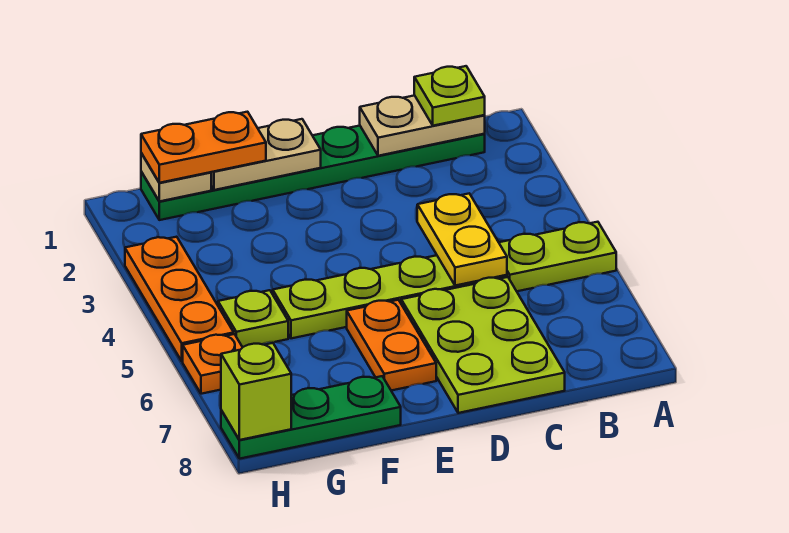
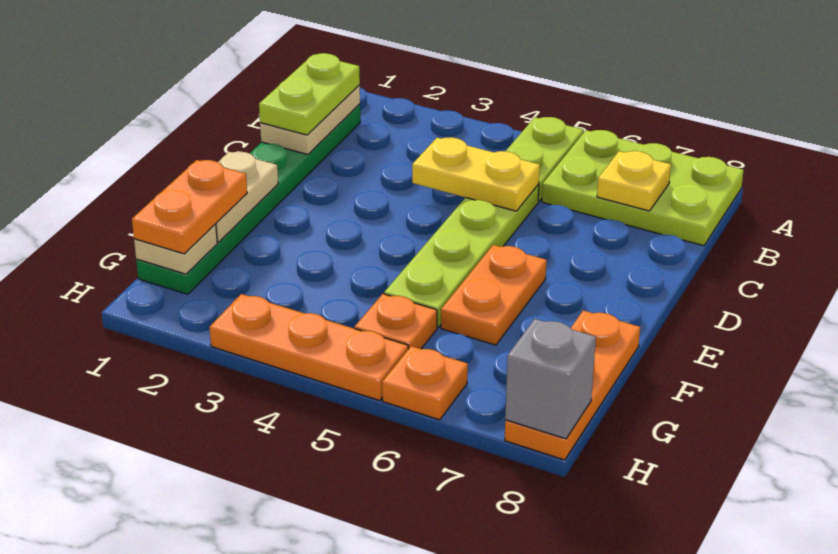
lime 1x1 plate [414,66,485,126] -> lime 1x2 plate [259,53,360,135]
none -> yellow 1x1 plate [597,151,671,211]
lime 2x3 plate [401,277,565,413] -> lime 2x3 plate moved to [542,130,744,246]
orange 1x2 plate [347,300,436,391] -> orange 1x2 plate turned to [441,245,547,345]
green 1x3 plate [221,376,401,459] -> orange 1x3 plate [505,310,640,460]
lime 1x1 plate [218,290,288,347] -> orange 1x1 plate [354,294,437,349]
lime 1x1 brick [221,343,291,440] -> grey 1x1 brick [505,319,596,439]

